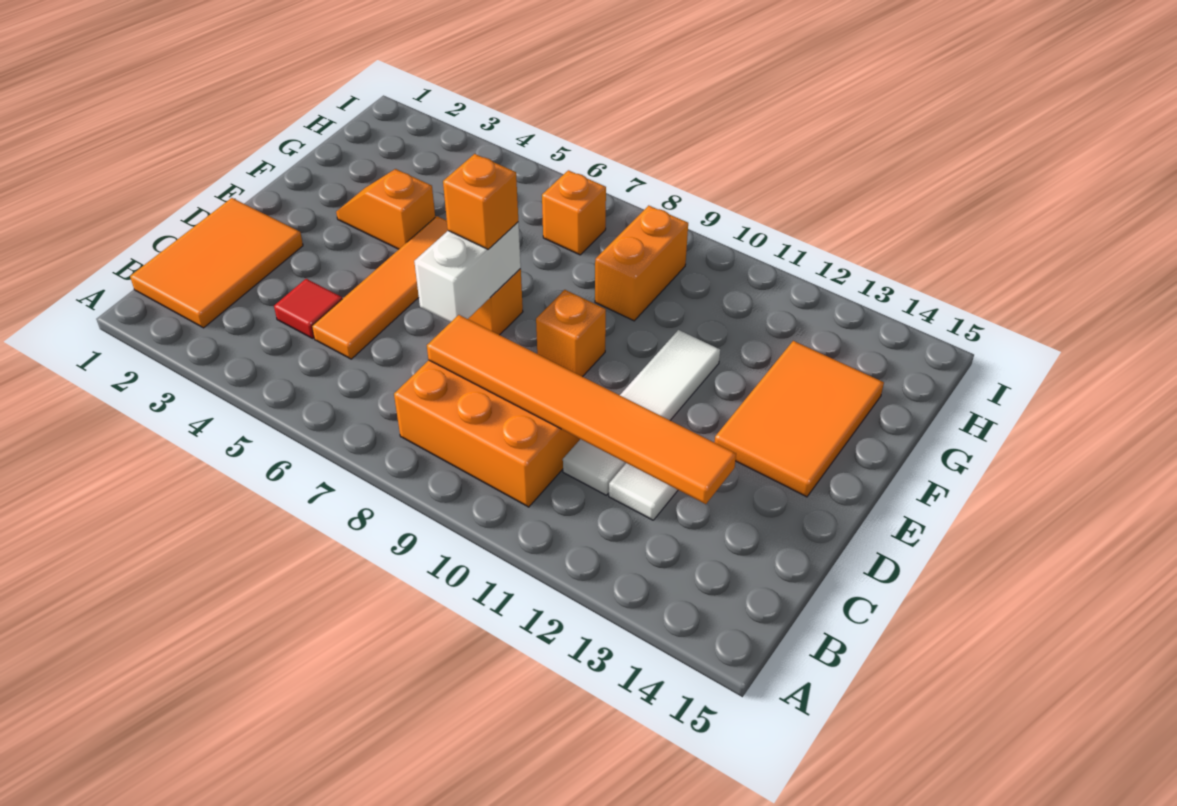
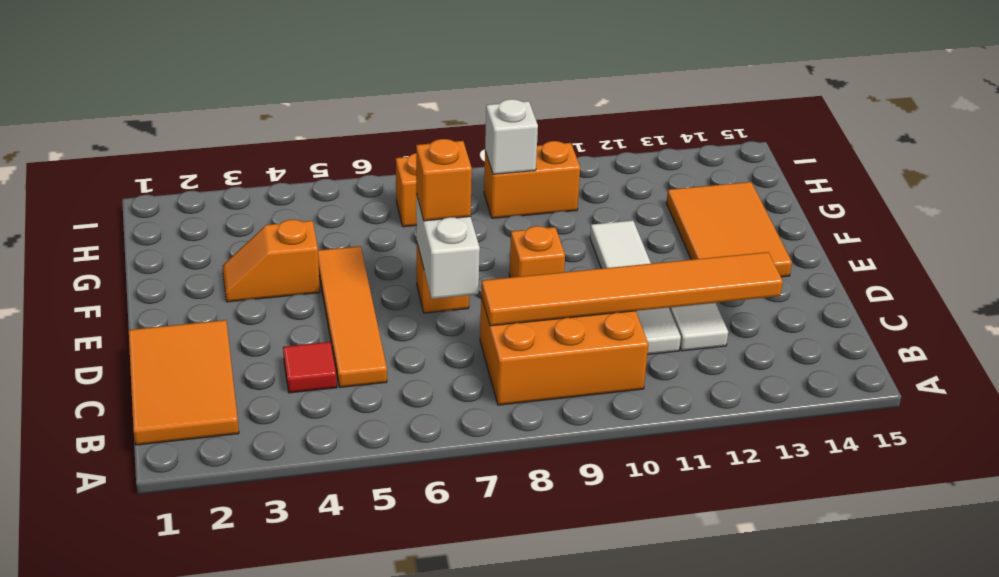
orange 1x2 brick [595,205,688,321] -> orange 1x2 brick turned to [484,141,580,218]
none -> white 1x1 brick [485,99,538,174]

